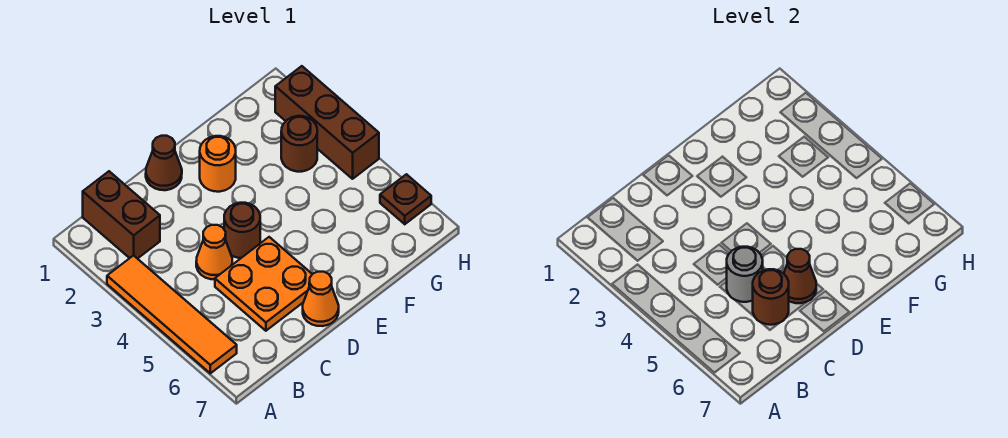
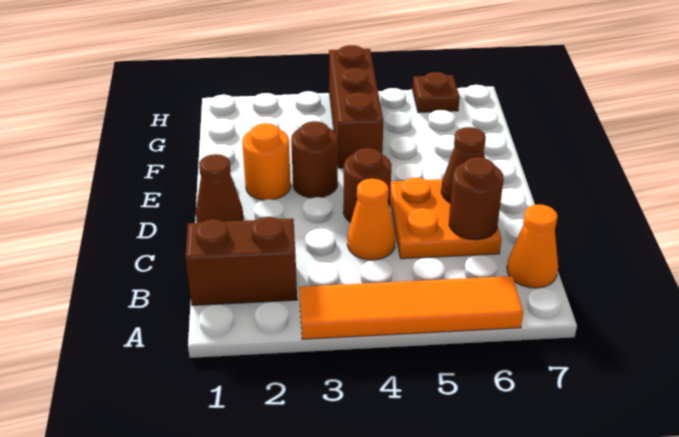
grey 1x1 round brick [727,247,763,302] -> none
orange 1x1 cone [303,272,339,326] -> orange 1x1 cone moved to [507,204,558,288]
brown 1x1 round brick [281,116,317,172] -> brown 1x1 round brick moved to [291,121,338,198]
brown 1x3 brick [275,66,379,179] -> brown 1x3 brick turned to [329,45,383,168]

